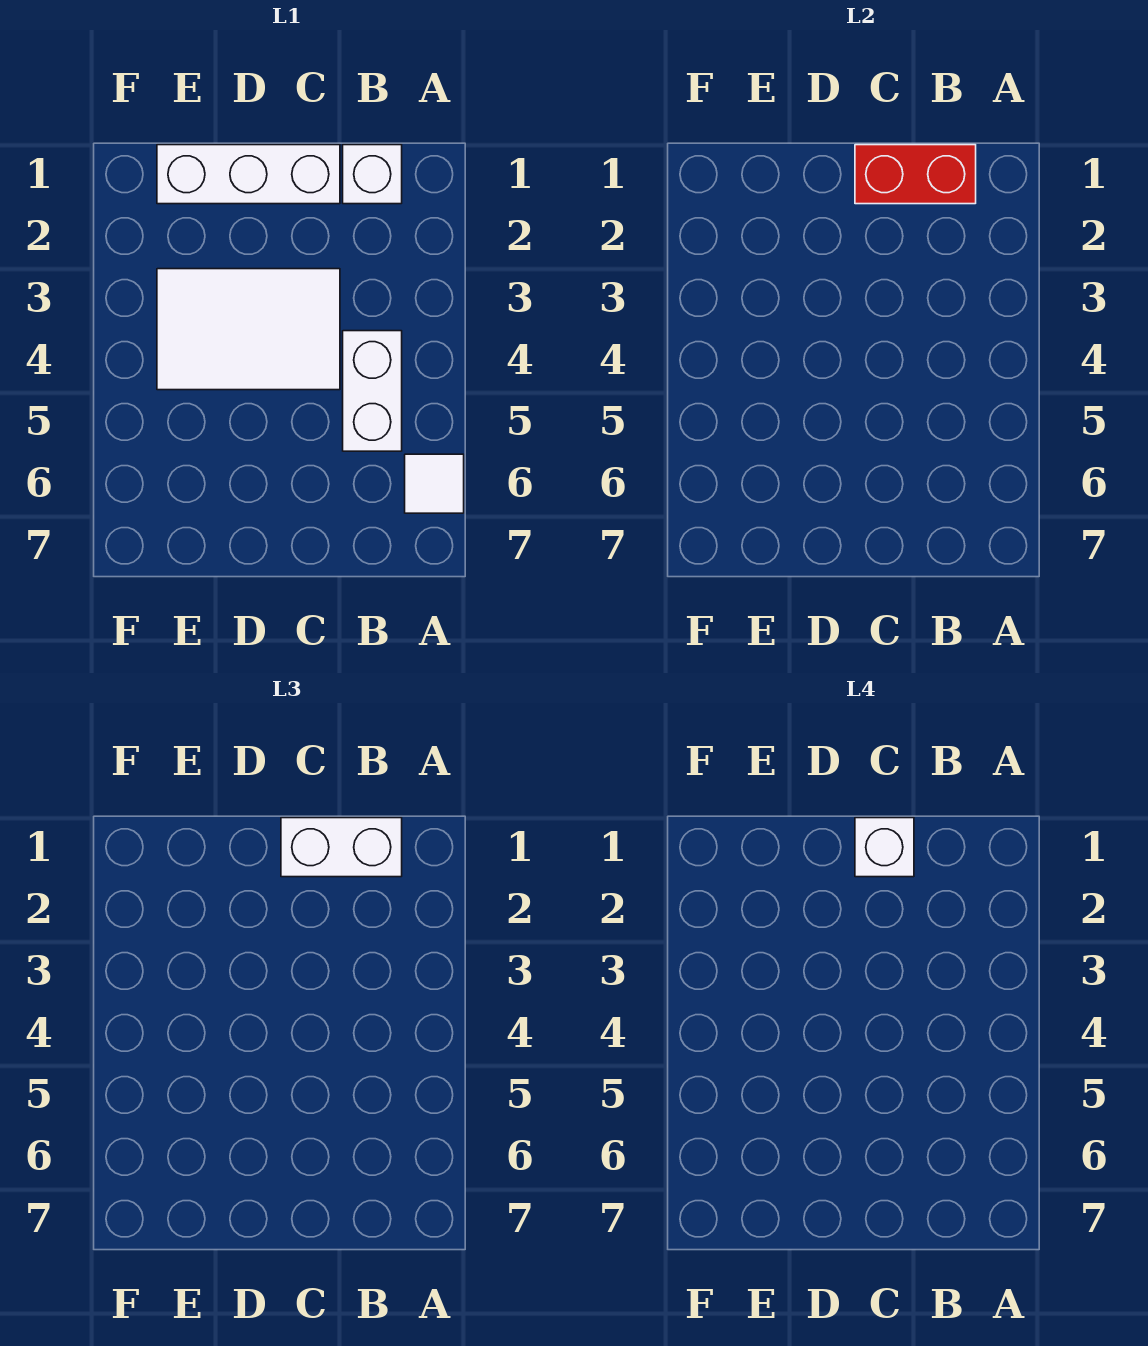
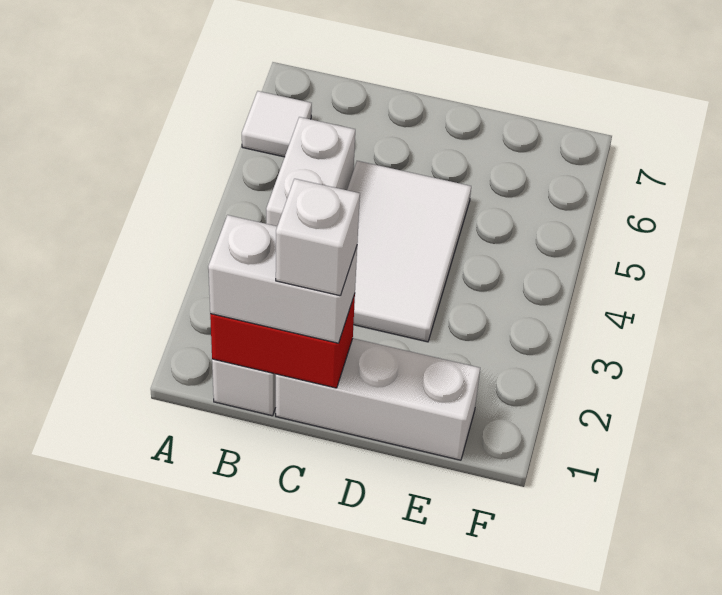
white 2x3 tile [157,269,340,390] -> white 2x3 tile turned to [347,161,471,342]

